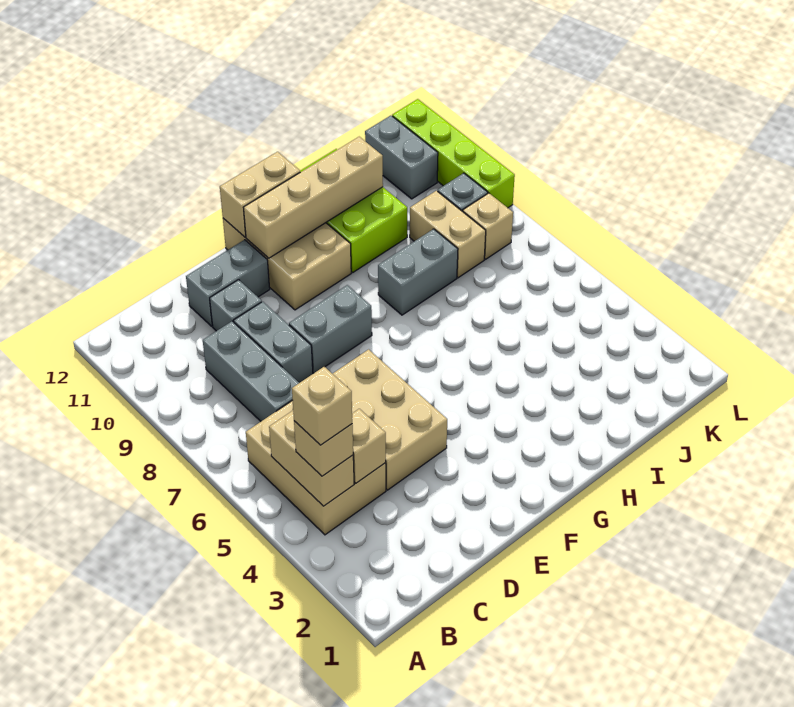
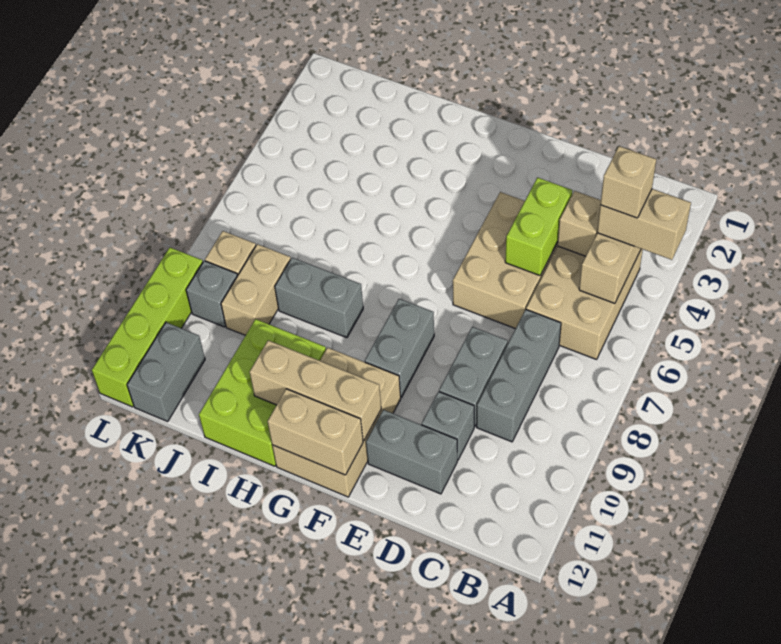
tan 1x1 brick [294,421,353,476] -> tan 1x2 brick [597,189,691,260]
none -> lime 1x2 brick [505,178,572,275]
grey 1x2 brick [289,285,372,373] -> grey 1x2 brick turned to [365,299,434,397]
tan 1x4 brick [244,137,383,258] -> tan 1x3 brick [250,340,381,440]

